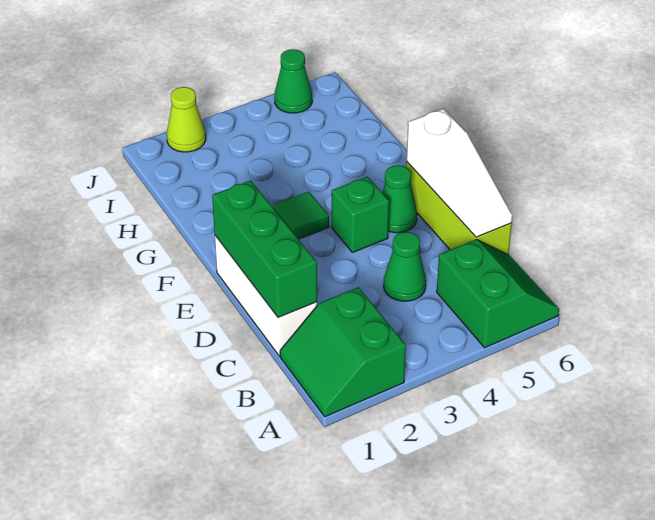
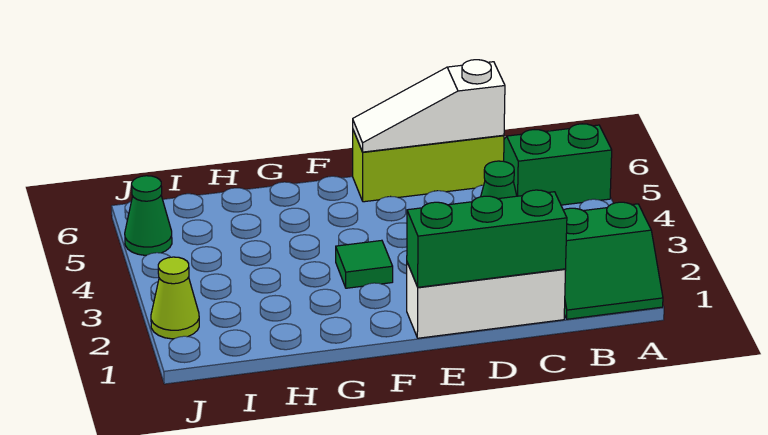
white 1x3 slope [407,109,512,237] -> white 1x3 slope turned to [353,60,505,152]
green 1x1 brick [332,177,389,252] -> none
green 1x1 cone [382,165,417,233] -> none

